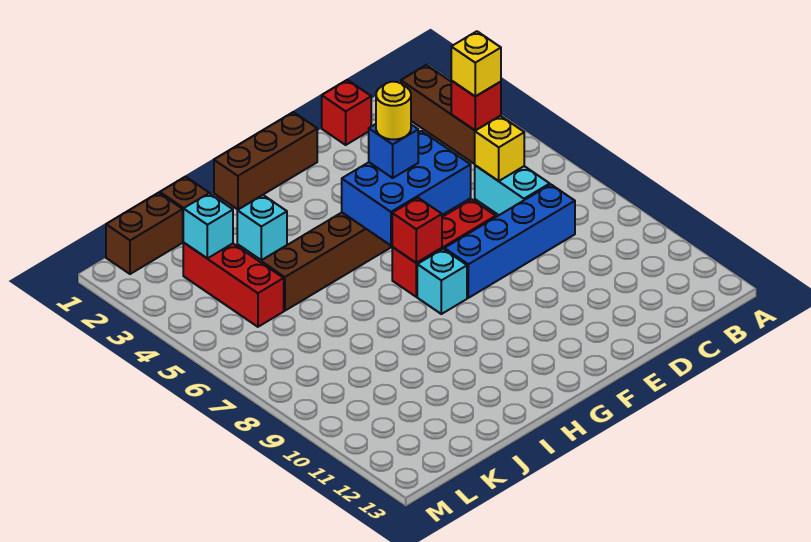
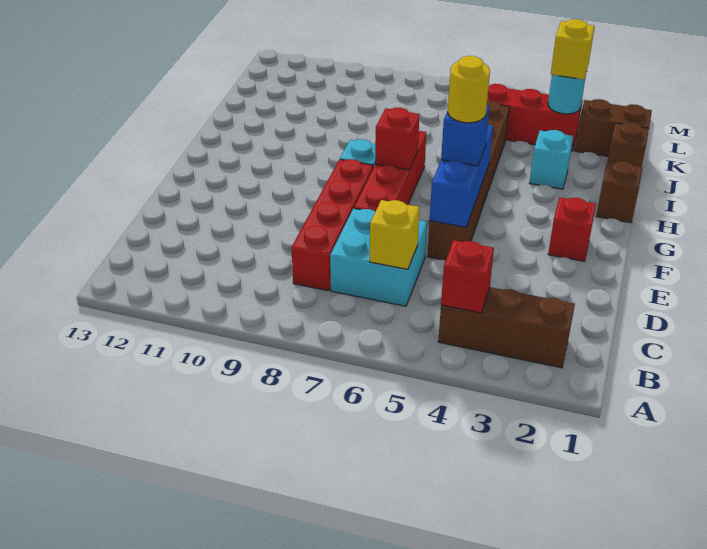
yellow 1x1 brick [451,31,501,96] -> yellow 1x1 brick moved to [551,19,595,79]
cyan 1x2 brick [475,165,550,215] -> cyan 2x2 brick [330,208,427,306]
blue 1x4 brick [444,185,575,298] -> red 1x4 brick [291,159,373,291]
red 1x1 brick [322,80,371,145] -> red 1x1 brick moved to [548,197,596,261]
blue 2x3 brick [342,131,471,245] -> blue 1x3 brick [430,125,493,227]
red 1x3 brick [392,199,496,297] -> red 1x4 brick [354,131,426,212]
brown 1x3 brick [214,112,317,210] -> brown 1x1 brick [596,161,642,223]
brown 1x2 brick [106,193,183,274] -> brown 1x2 brick turned to [575,99,652,156]
cyan 1x1 brick [183,193,233,258] -> cyan 1x1 round brick [548,75,586,114]

